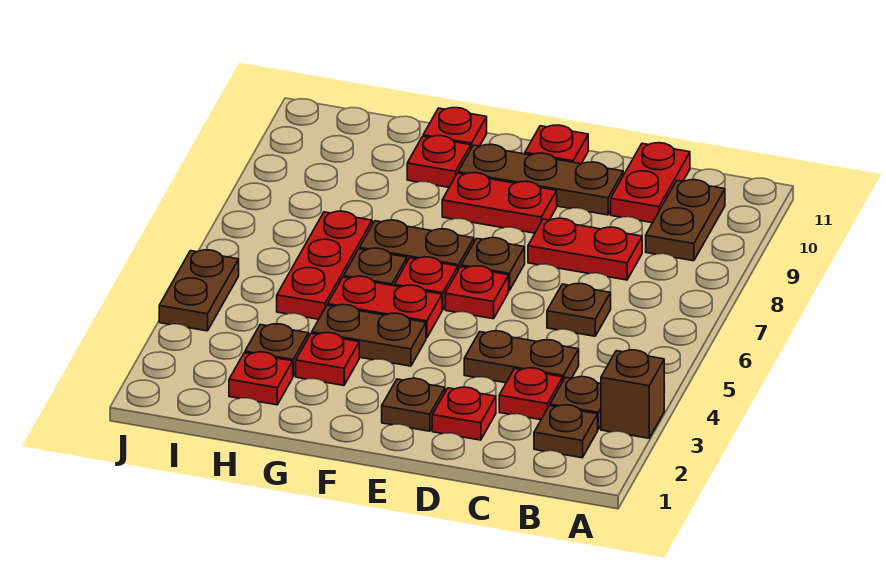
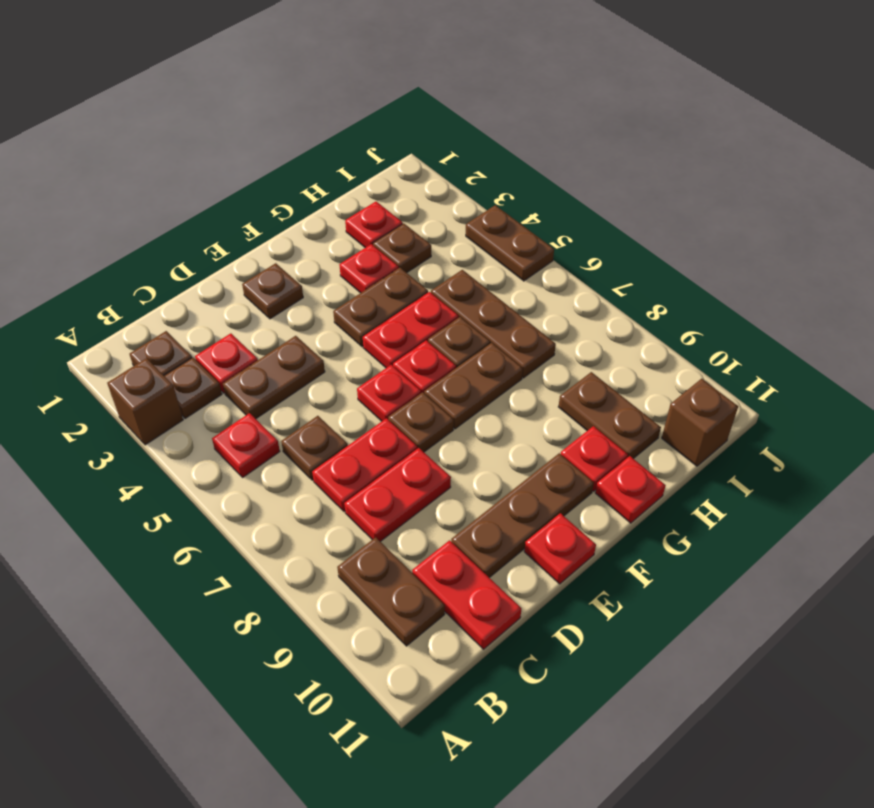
red 1x1 plate [432,387,496,440] -> red 1x1 plate moved to [212,413,280,478]
red 1x2 plate [442,173,557,233] -> red 1x2 plate moved to [312,418,417,511]
red 1x3 plate [277,211,372,319] -> brown 1x3 plate [431,270,556,378]
none -> brown 1x2 plate [558,372,661,459]
none -> brown 1x1 brick [662,379,738,466]

